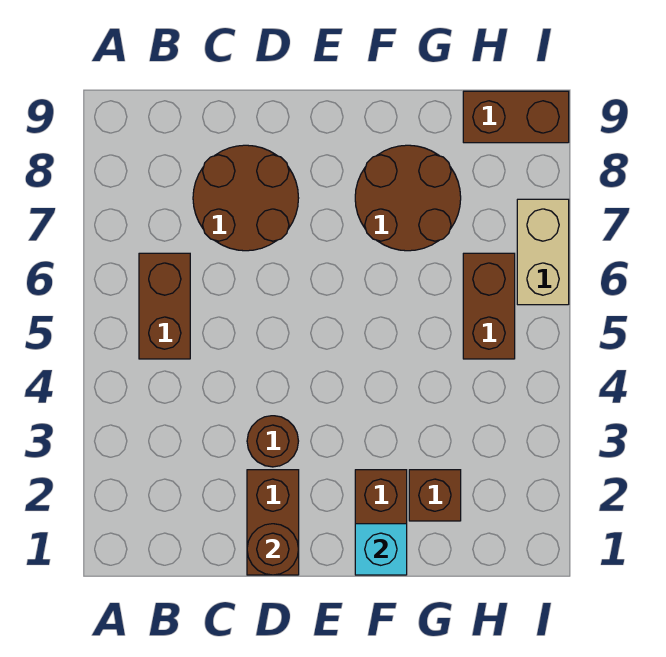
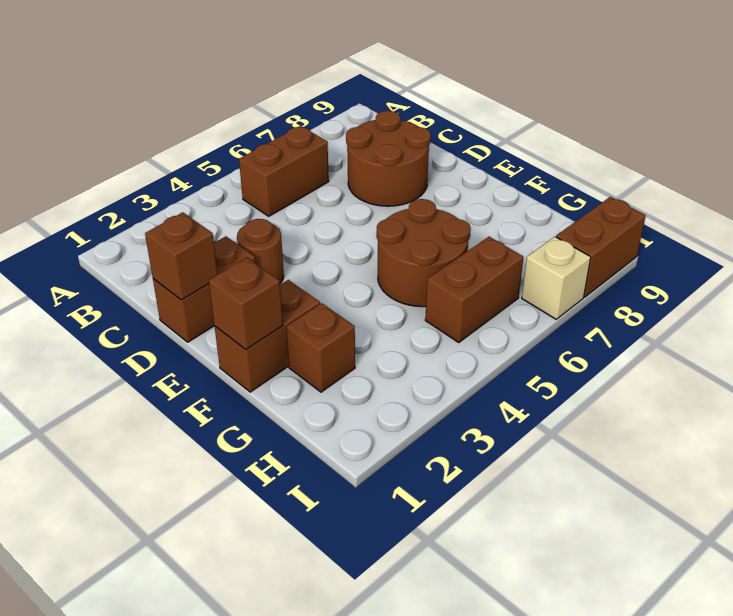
brown 1x1 round brick [247,524,299,575] -> brown 1x1 brick [145,212,218,300]
cyan 1x1 brick [355,524,407,575] -> brown 1x1 brick [209,258,283,349]
brown 2x2 round brick [355,145,461,251] -> brown 2x2 round brick moved to [377,199,471,307]
brown 1x2 brick [463,91,569,143] -> brown 1x2 brick turned to [556,197,646,297]
tan 1x2 brick [517,199,569,305] -> tan 1x1 brick [522,237,591,319]

